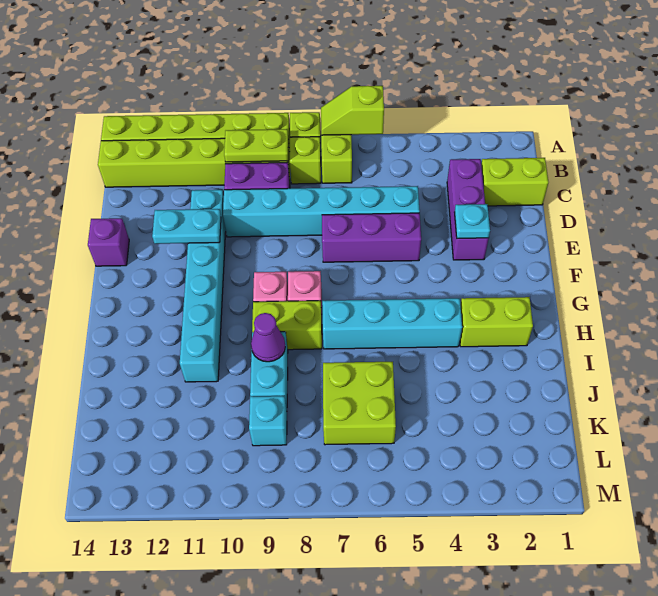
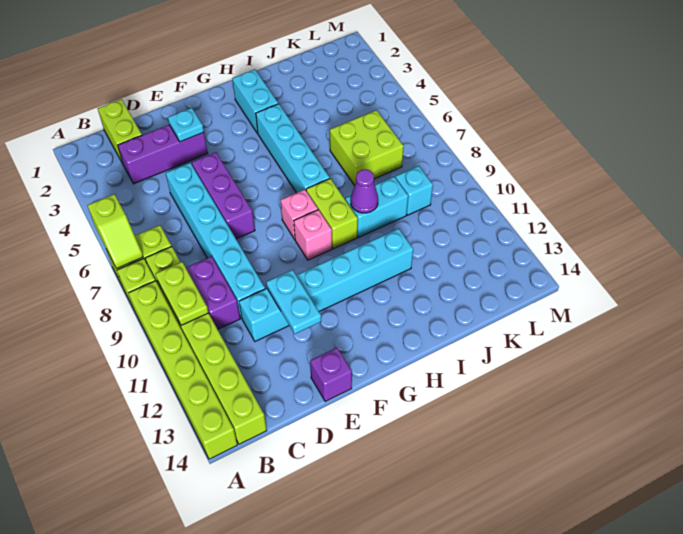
lime 1x2 brick [460,297,533,347] -> cyan 1x2 brick [232,70,278,133]

